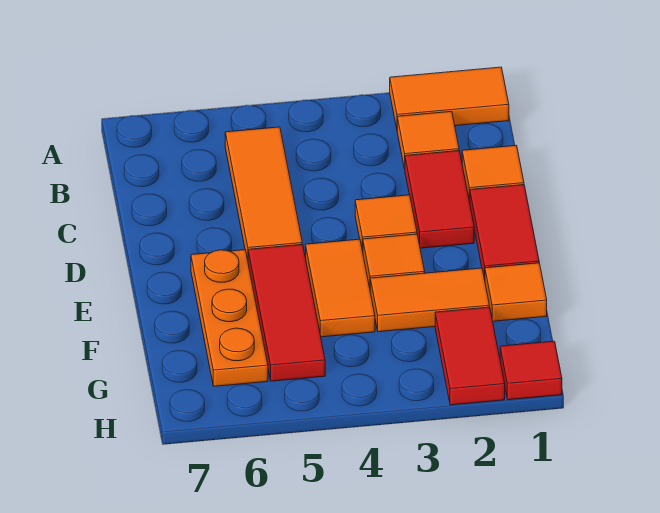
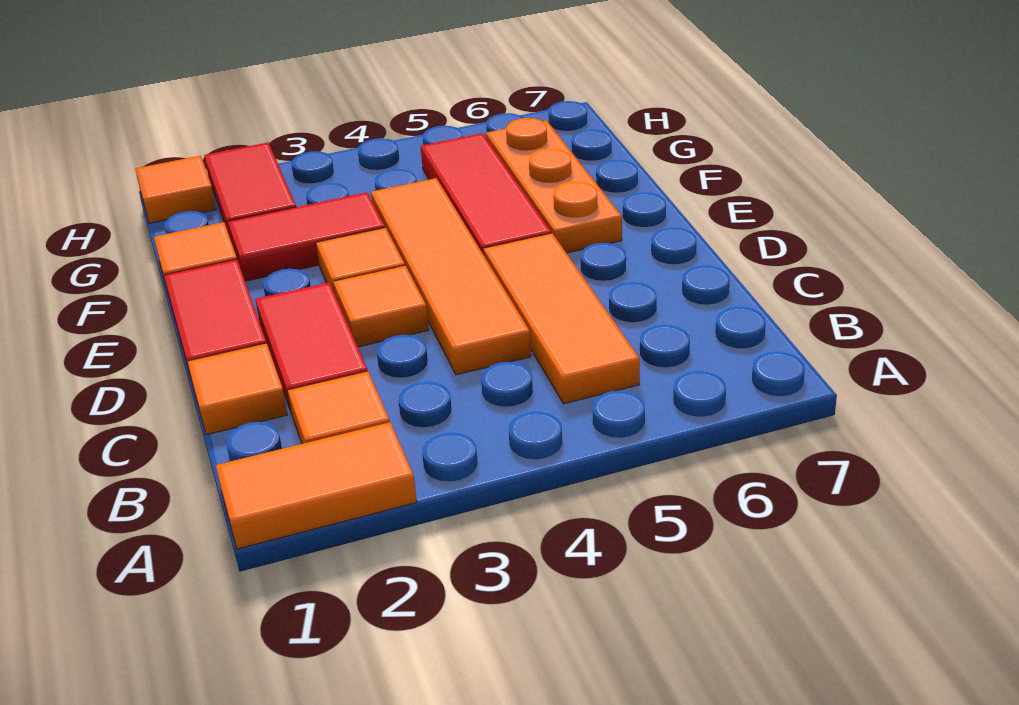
orange 1x2 tile [306,239,375,337] -> orange 1x4 tile [371,178,531,375]
orange 1x2 tile [370,268,489,332] -> red 1x2 tile [228,193,385,281]
red 1x1 tile [500,341,562,400] -> orange 1x1 tile [136,156,216,223]

